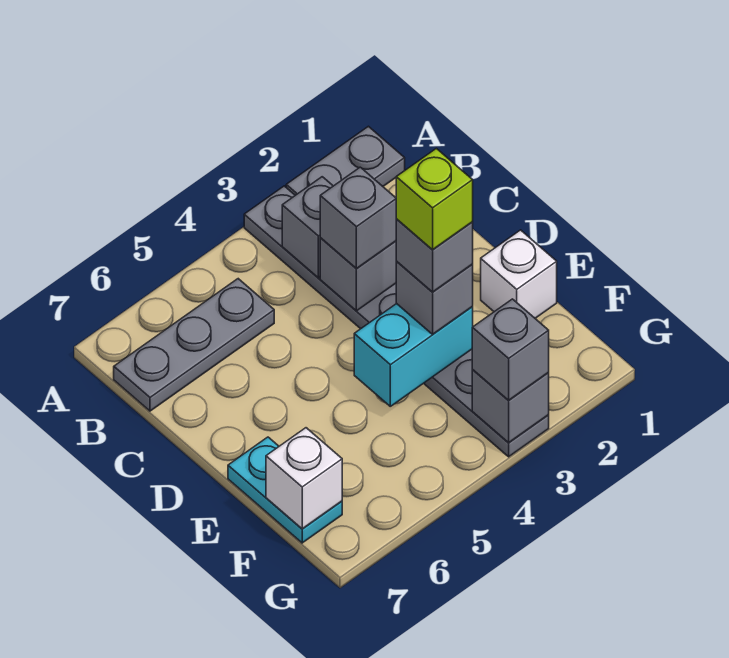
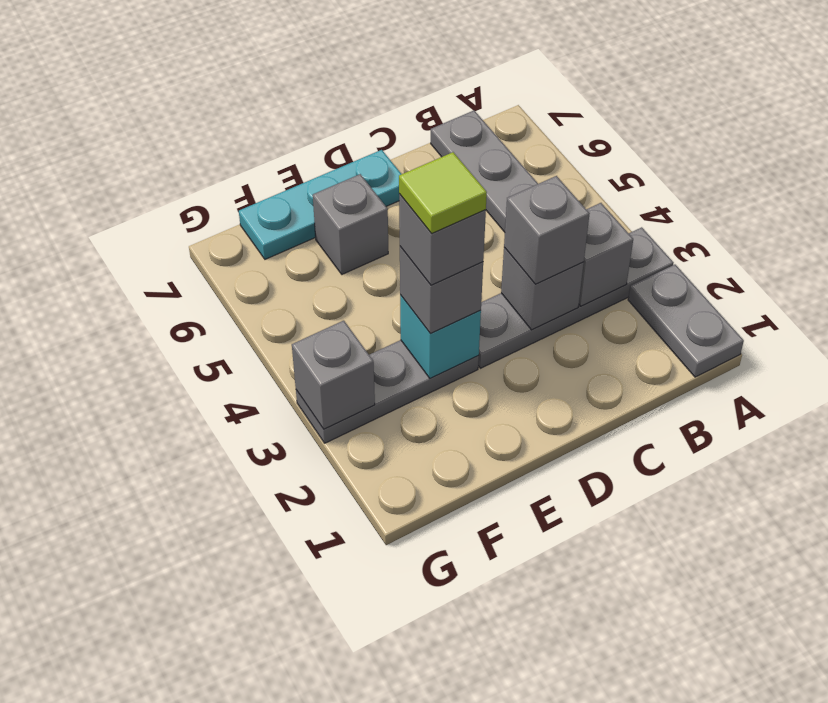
white 1x1 brick [481,230,557,318] -> none
cyan 1x2 brick [354,304,473,406] -> cyan 1x1 brick [400,295,481,379]
lime 1x1 brick [396,148,473,250] -> lime 1x1 tile [399,152,487,234]
cyan 1x2 plate [228,437,342,543] -> cyan 1x3 plate [239,150,401,259]
white 1x1 brick [266,428,342,529] -> none
grey 1x1 brick [472,299,549,400] -> grey 1x1 brick moved to [313,174,388,274]

